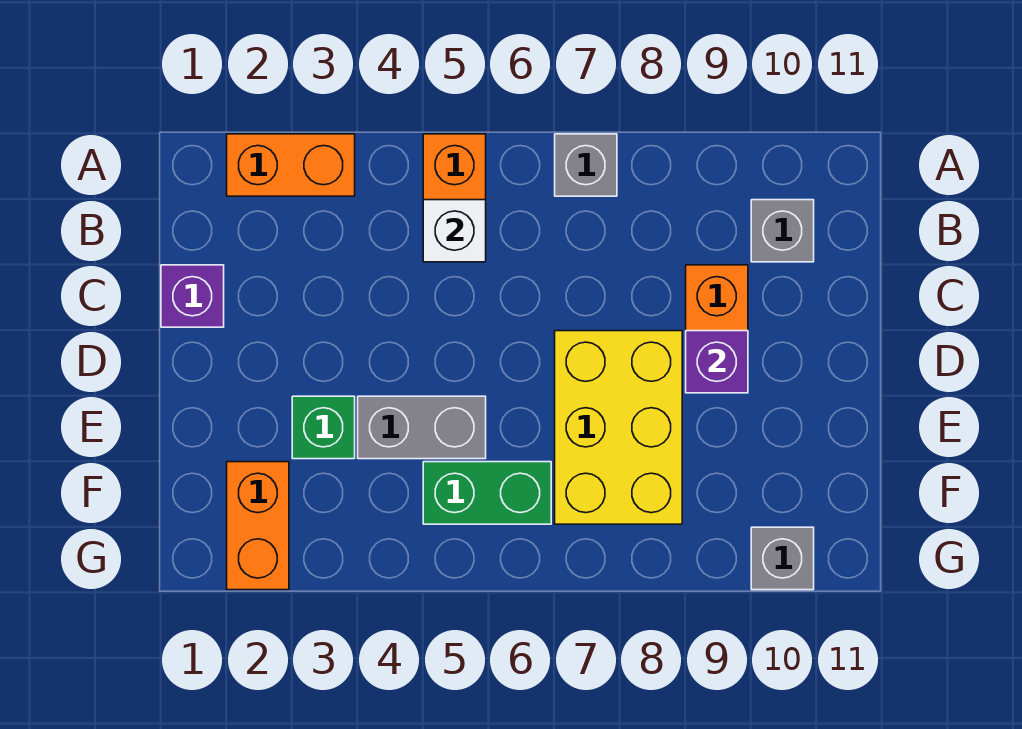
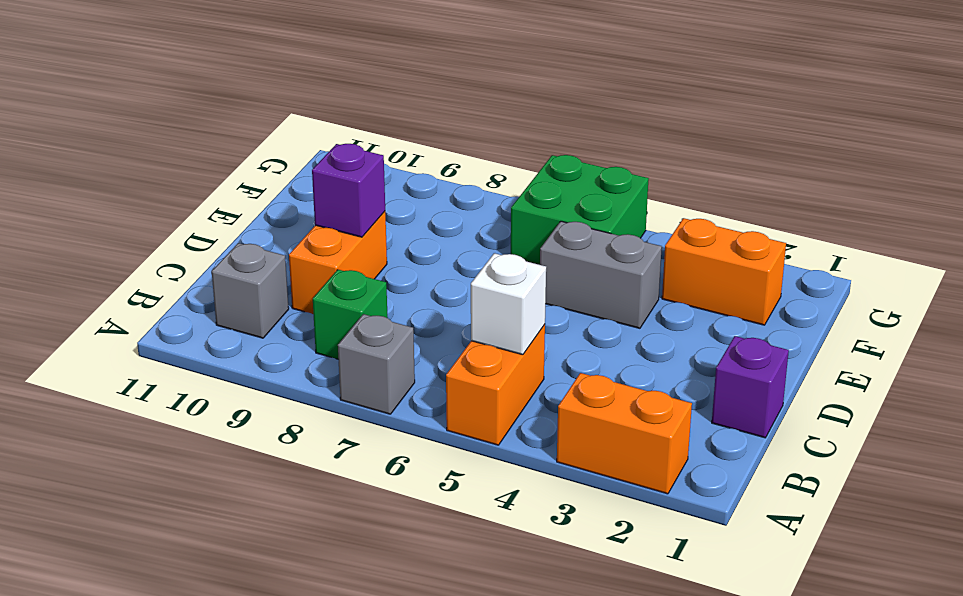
yellow 2x3 brick [555,331,682,524] -> none
green 1x1 brick [292,396,355,459] -> green 1x1 brick moved to [313,270,388,359]
orange 1x2 brick [227,462,289,590] -> orange 1x2 brick turned to [662,218,786,325]
green 1x2 brick [423,462,551,524] -> green 2x2 brick [511,155,649,265]
grey 1x1 brick [751,527,814,590] -> none

